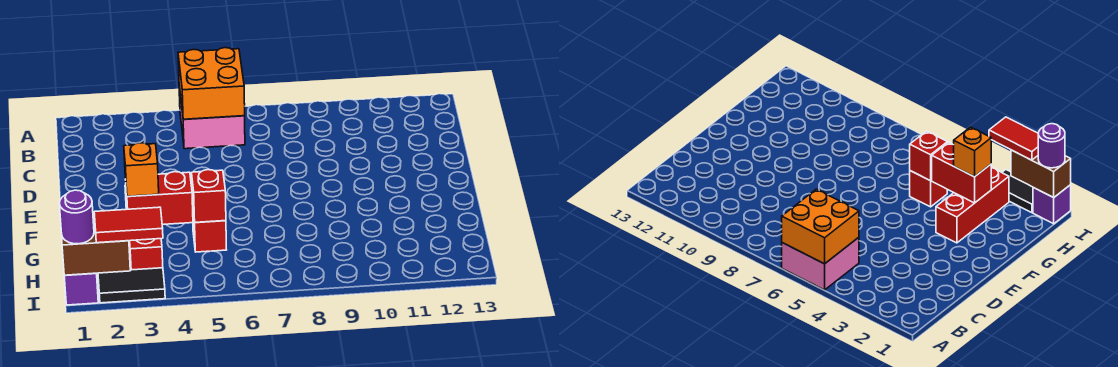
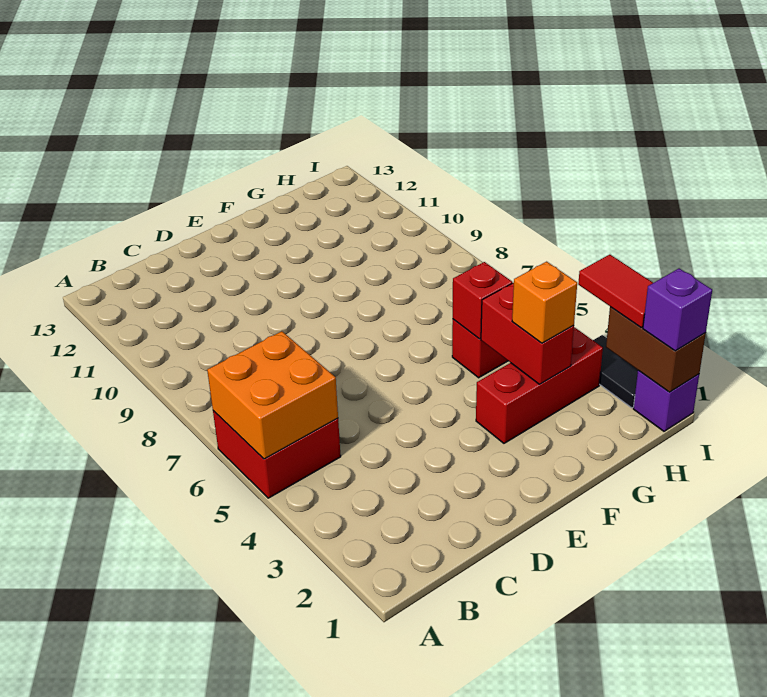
pink 2x2 brick [179,86,245,149] -> red 2x2 brick [213,411,341,498]
purple 1x1 round brick [59,190,94,244] -> purple 1x1 brick [643,268,712,351]

